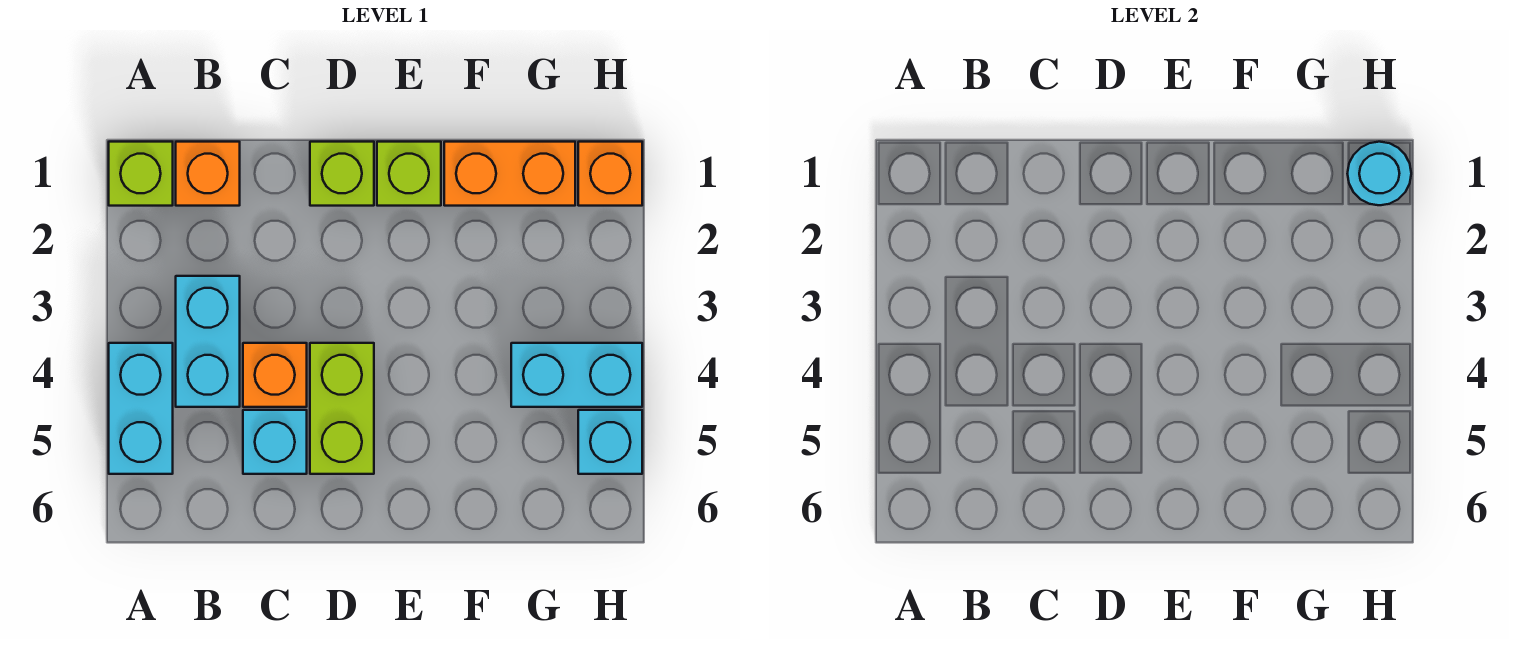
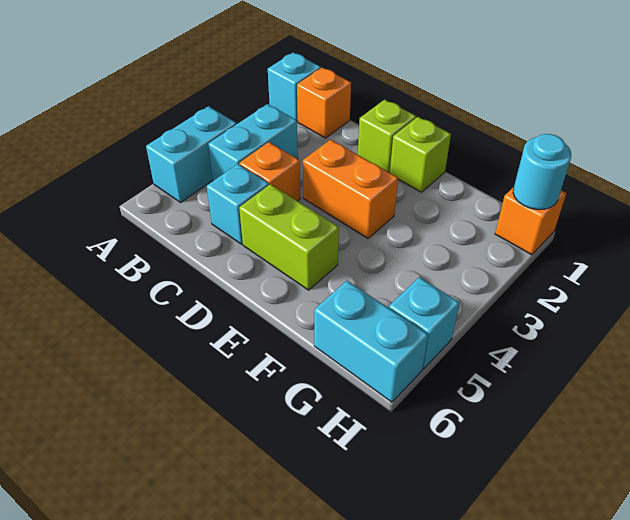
lime 1x1 brick [109,142,173,206] -> cyan 1x1 brick [268,53,321,121]
lime 1x2 brick [310,343,374,474] -> lime 1x2 brick turned to [239,184,339,290]
orange 1x2 brick [444,142,575,206] -> orange 1x2 brick moved to [303,140,398,238]
cyan 1x2 brick [511,343,642,407] -> cyan 1x2 brick moved to [314,281,428,402]

